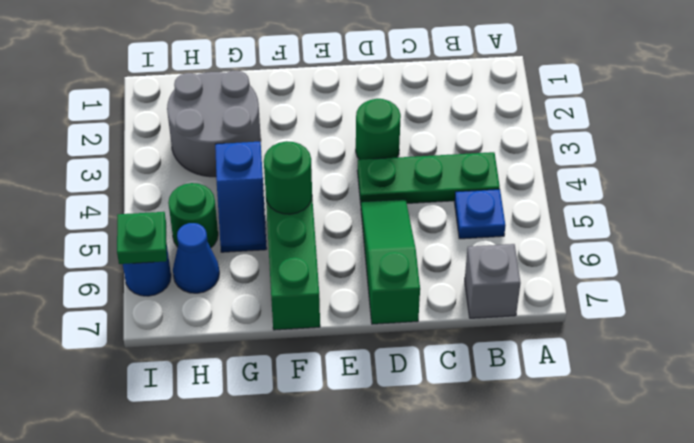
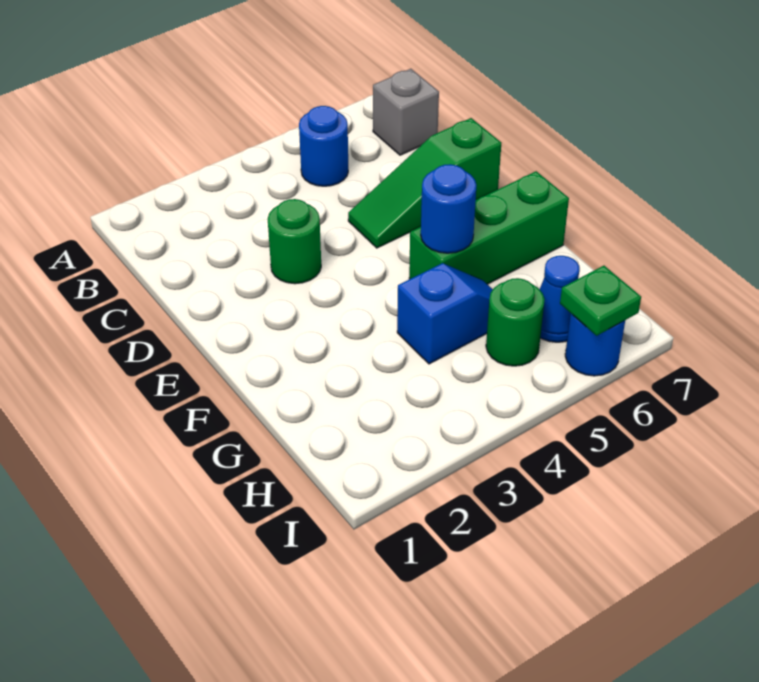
green 1x3 plate [357,152,500,203] -> none
blue 1x1 plate [454,189,506,239] -> blue 1x1 round brick [299,106,348,186]
green 1x1 round brick [264,141,312,214] -> blue 1x1 round brick [421,164,476,253]
grey 2x2 round brick [167,71,261,177] -> none

